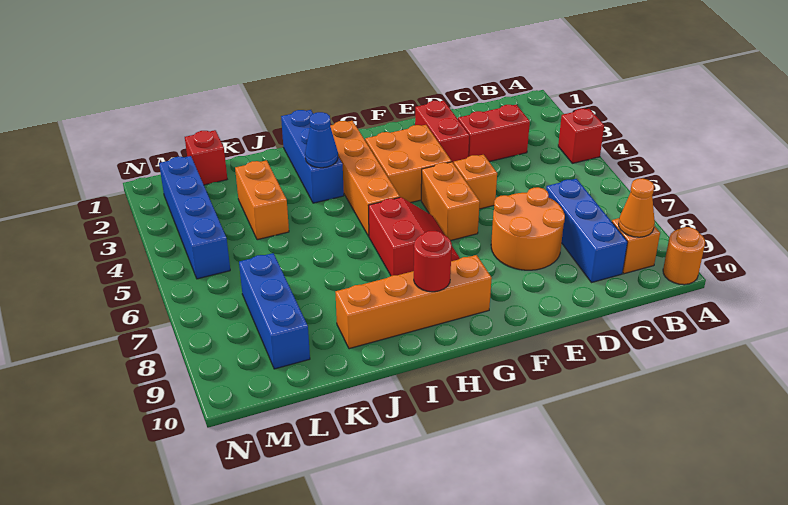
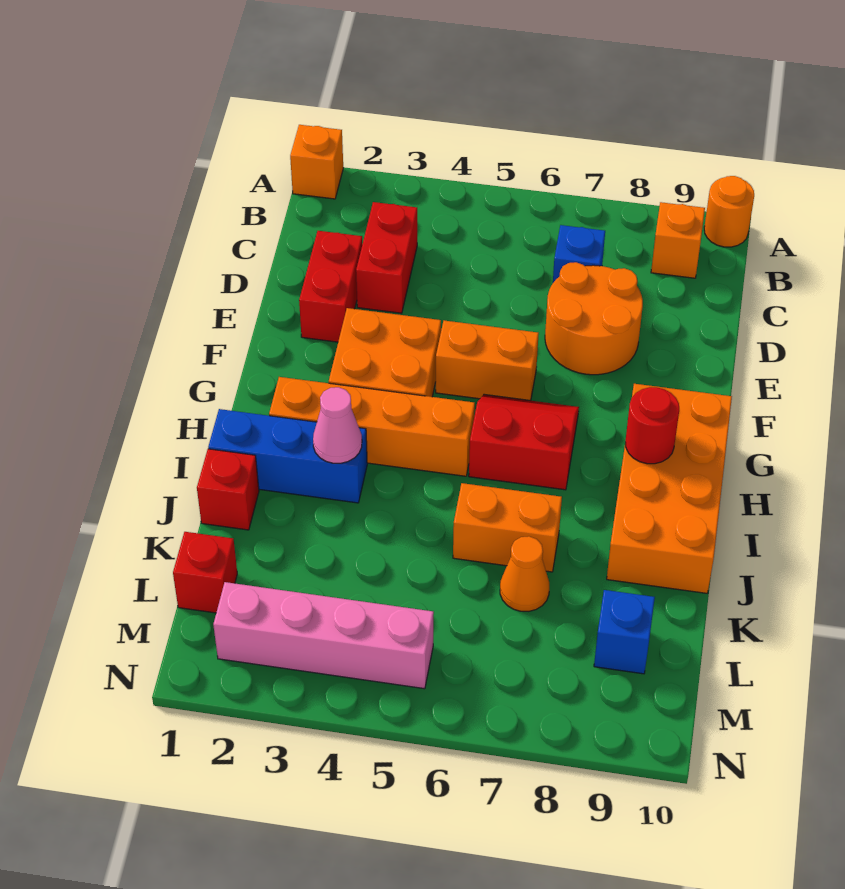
red 1x1 brick [558,109,604,163] -> red 1x1 brick moved to [197,449,259,530]
orange 1x1 cone [619,178,655,237] -> orange 1x1 cone moved to [500,536,549,611]
blue 1x3 brick [546,179,627,283] -> blue 1x1 brick [553,225,605,283]
red 1x2 brick [415,101,469,164] -> red 1x2 brick turned to [299,231,362,342]
orange 1x1 brick [454,155,497,209] -> orange 1x1 brick moved to [290,125,343,199]
orange 1x4 brick [335,255,492,349] -> orange 2x4 brick [607,384,732,593]
blue 1x1 cone [305,112,338,168] -> pink 1x1 cone [313,387,362,463]
orange 1x2 brick [235,160,289,240] -> orange 1x2 brick moved to [453,483,562,572]
blue 1x3 brick [239,253,310,369] -> blue 1x1 brick [594,590,655,674]
blue 1x4 brick [159,156,230,279] -> pink 1x4 brick [213,582,434,689]

